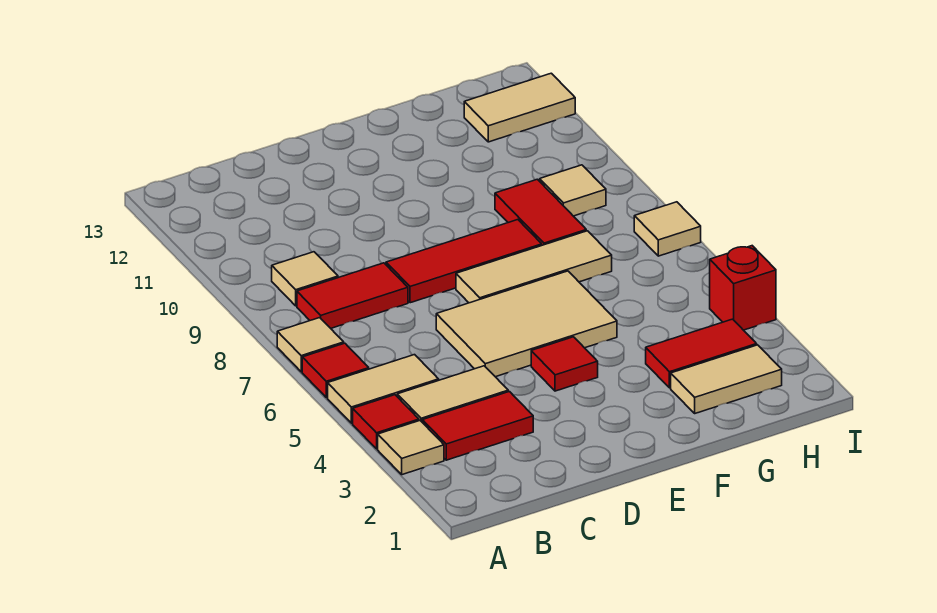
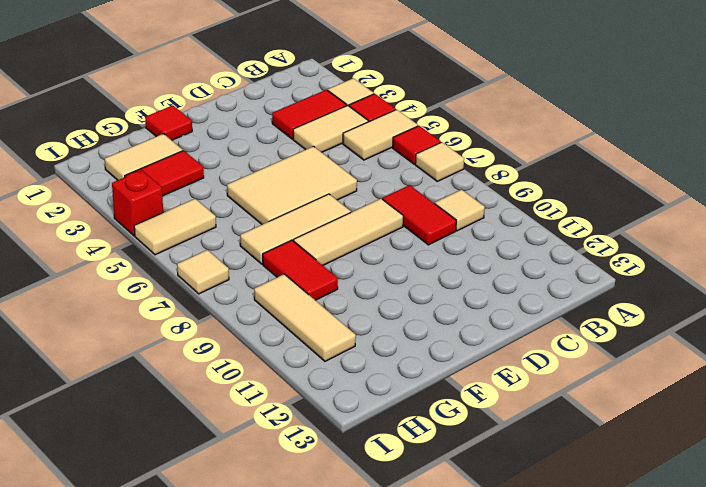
red 1x2 tile [297,263,408,328] -> red 1x2 tile turned to [382,185,456,245]
red 1x3 tile [386,220,542,303] -> tan 1x3 tile [294,199,403,265]
red 1x1 tile [531,337,598,391] -> red 1x1 tile moved to [145,105,192,140]
tan 1x1 tile [540,165,606,216] -> tan 1x3 tile [254,274,356,361]
tan 1x2 tile [464,73,575,142] -> tan 1x2 tile moved to [134,199,216,255]

